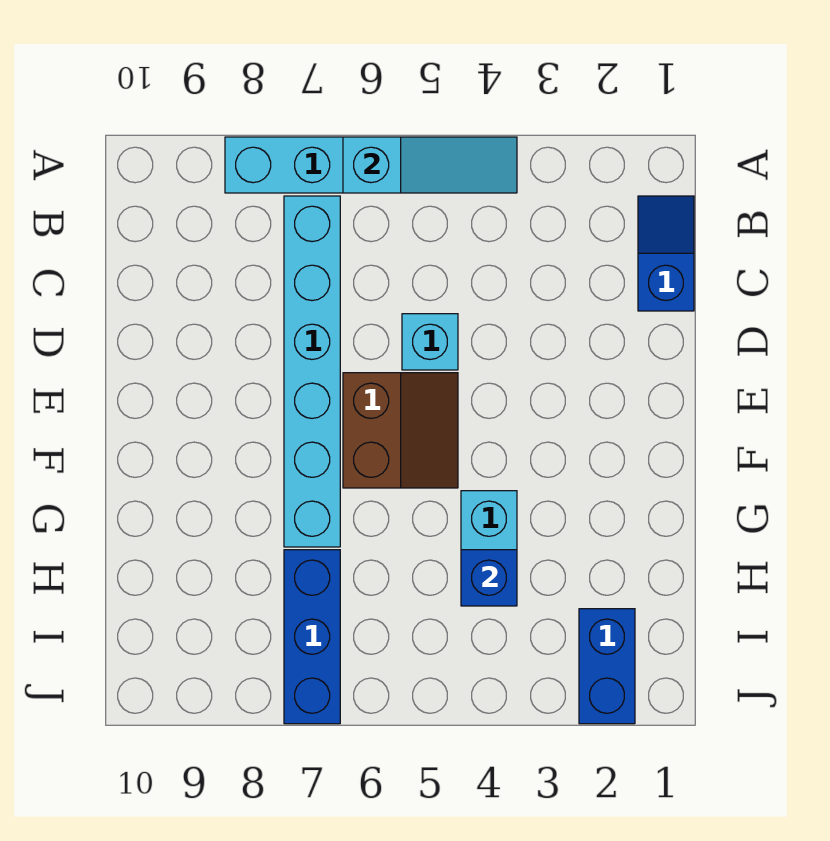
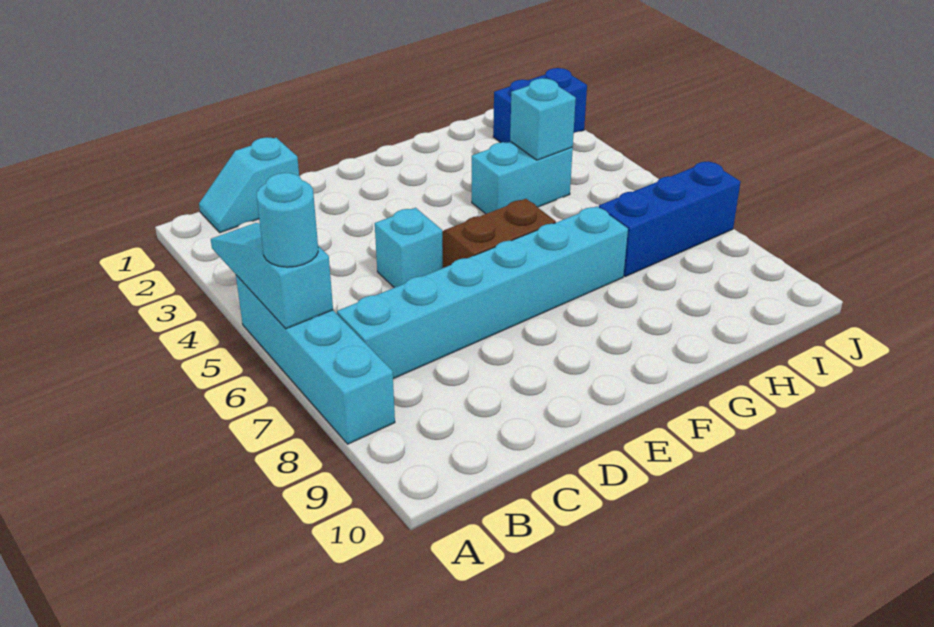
none -> cyan 1x1 round brick [257,173,318,267]
blue 1x2 slope [638,196,694,311] -> cyan 1x2 slope [199,137,299,233]
blue 1x1 brick [461,550,517,606] -> cyan 1x1 brick [510,78,576,160]

